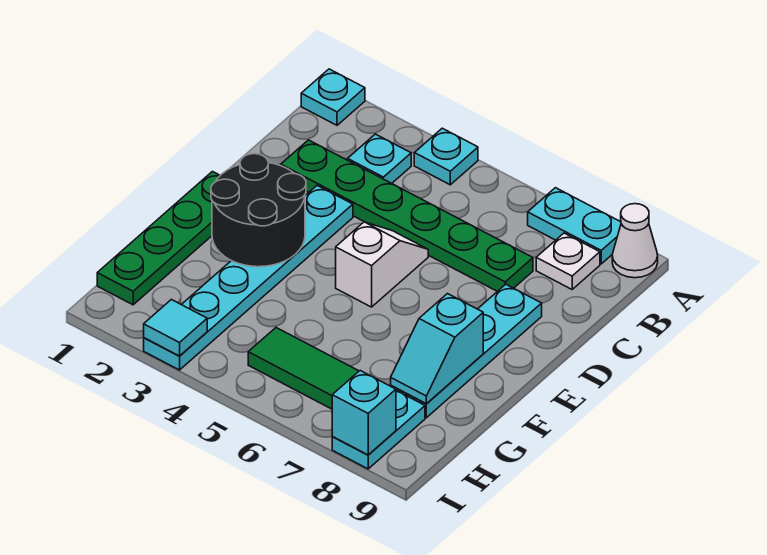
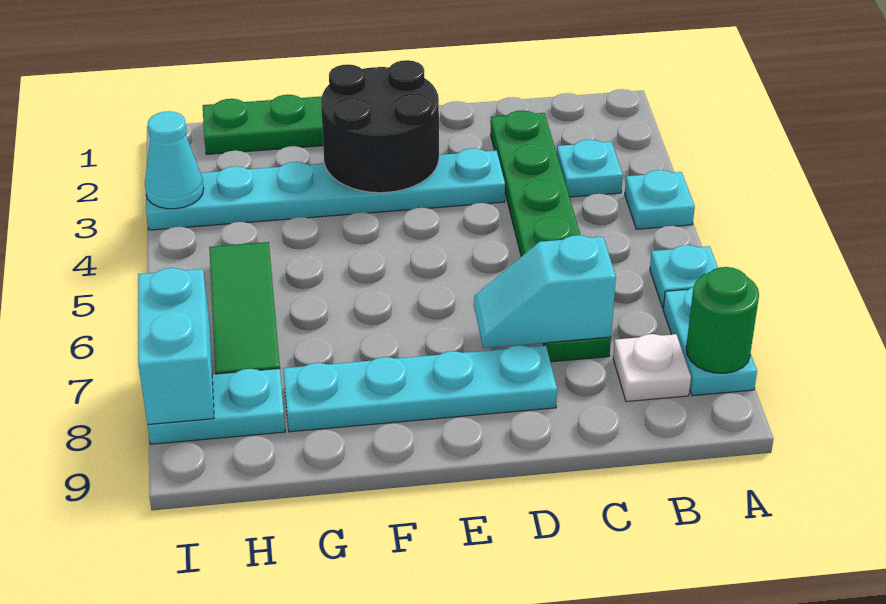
cyan 1x1 plate [301,69,365,125] -> cyan 1x1 plate moved to [650,245,718,308]
none -> green 1x1 round brick [686,267,759,373]
white 1x1 cone [612,204,658,278] -> none
white 1x2 slope [336,222,428,307] -> none
cyan 1x2 slope [391,294,483,404] -> cyan 1x2 slope moved to [474,235,616,348]
cyan 1x1 tile [144,300,207,356] -> cyan 1x1 cone [145,111,204,209]
cyan 1x1 brick [332,371,396,455] -> cyan 1x2 brick [138,268,214,425]

